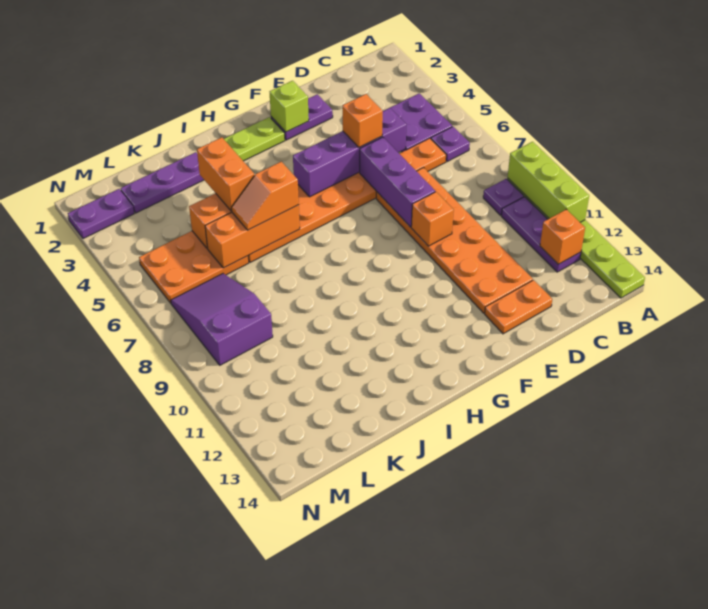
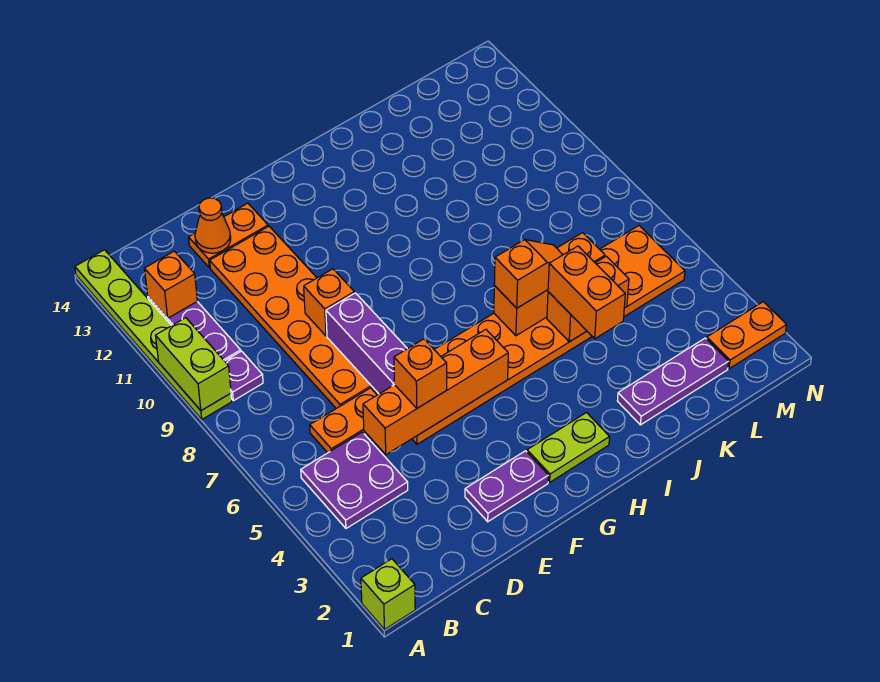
lime 1x3 brick [508,142,589,222] -> lime 1x2 brick [156,318,231,411]
purple 1x1 plate [431,127,470,162] -> none
purple 1x4 brick [293,108,406,197] -> orange 1x4 brick [363,329,508,455]
none -> orange 1x1 cone [195,198,231,253]
lime 1x1 brick [270,81,309,132] -> lime 1x1 brick moved to [361,559,415,630]
purple 2x3 slope [171,274,273,365] -> none
purple 1x2 plate [68,189,134,239] -> orange 1x2 plate [707,302,787,369]

